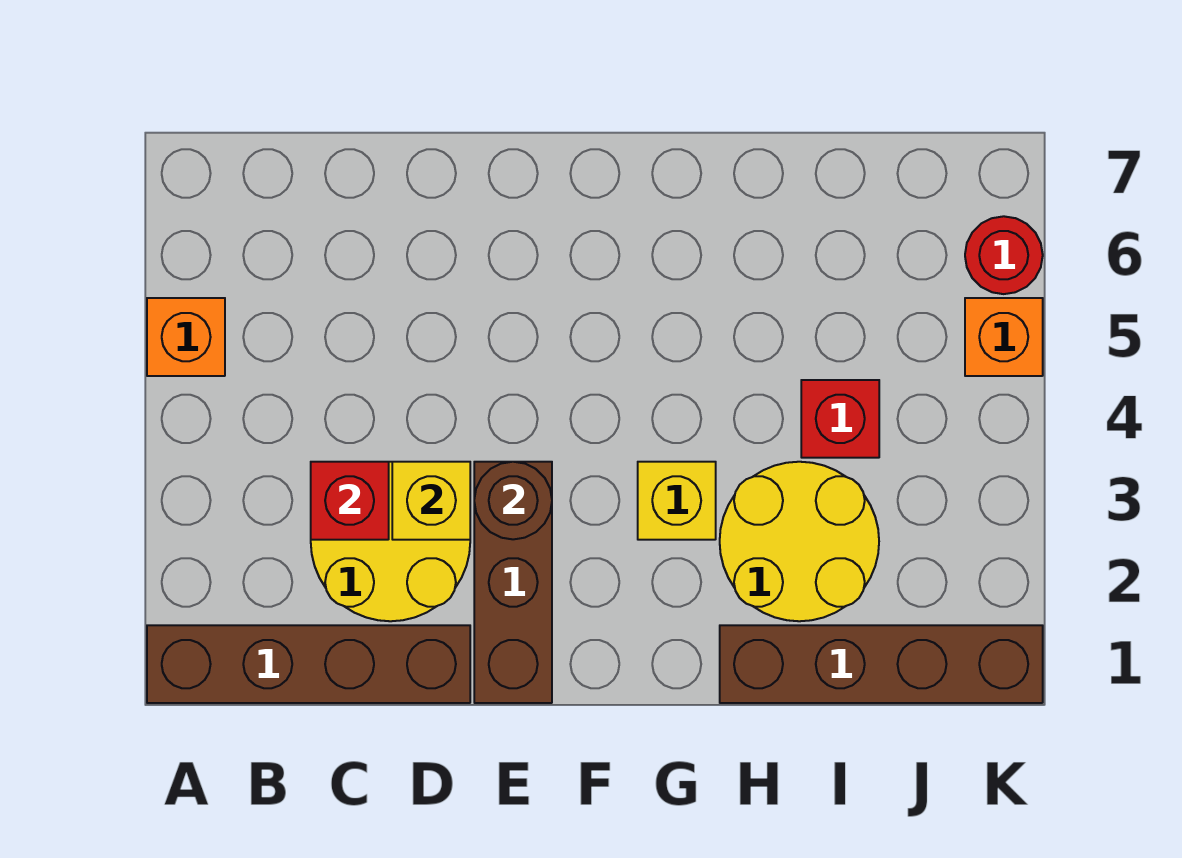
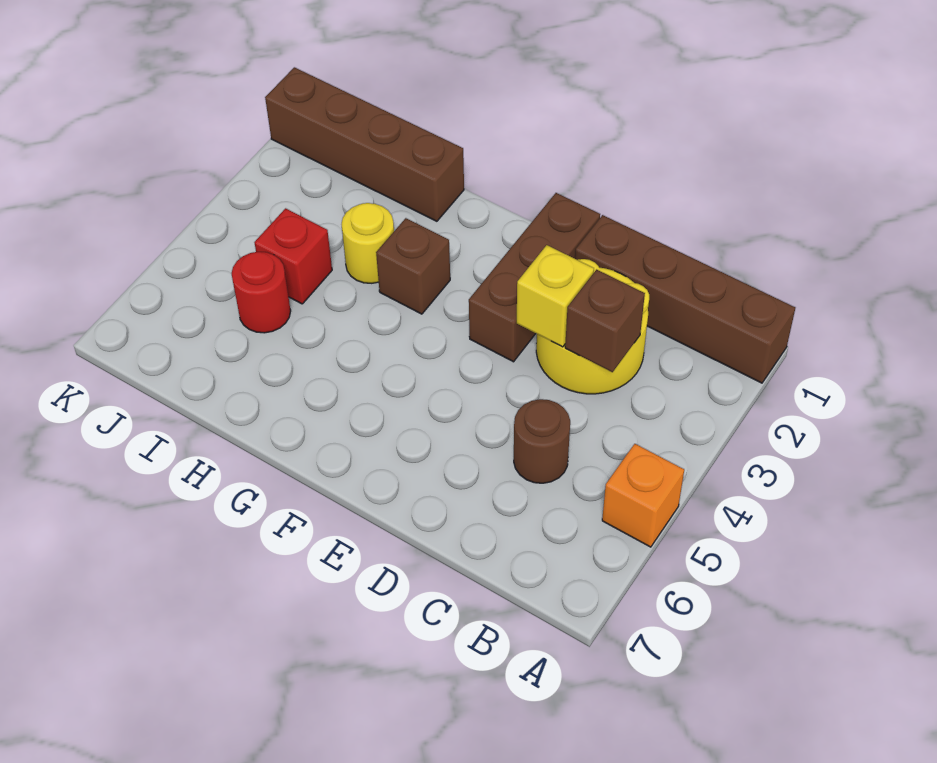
red 1x1 brick [311,462,389,540] -> brown 1x1 brick [565,270,645,372]
brown 1x1 round brick [474,462,552,539] -> brown 1x1 round brick moved to [514,399,570,483]
yellow 1x1 brick [638,462,716,540] -> brown 1x1 brick [376,218,450,314]
yellow 2x2 round brick [720,462,879,621] -> yellow 1x1 round brick [341,203,394,283]
orange 1x1 brick [965,298,1043,376] -> none
red 1x1 round brick [965,216,1043,294] -> red 1x1 round brick moved to [232,252,291,333]

